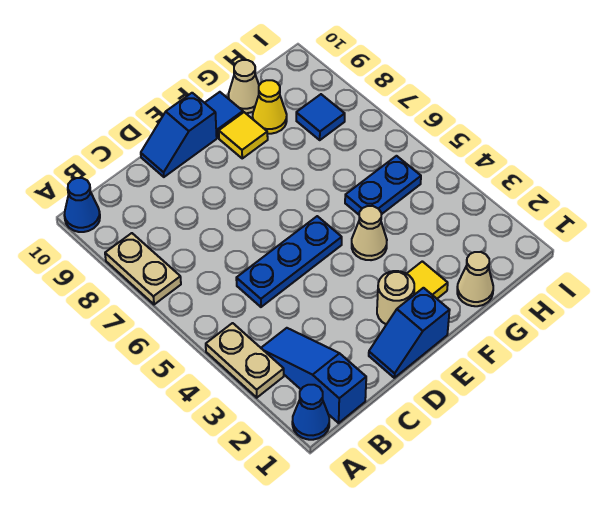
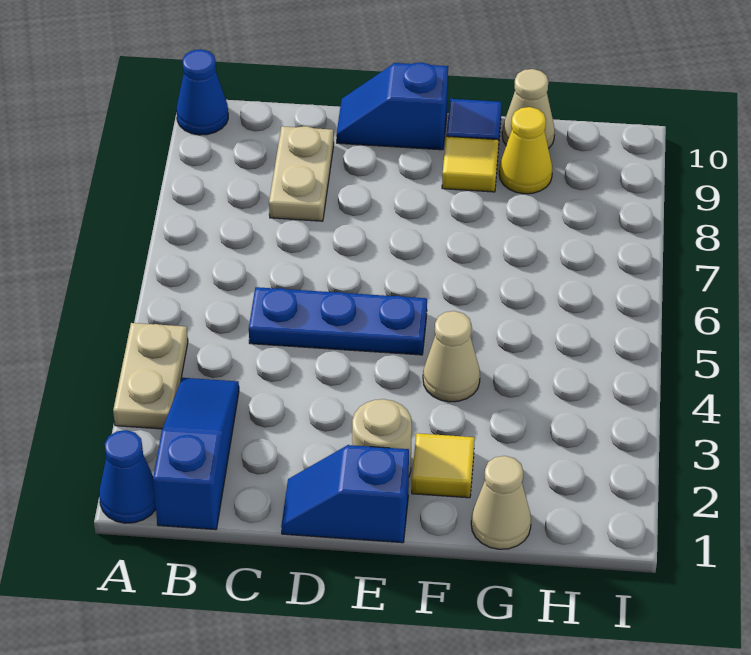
tan 1x2 plate [105,233,181,305] -> tan 1x2 plate moved to [269,126,334,221]
blue 1x2 plate [345,156,421,215] -> none
blue 1x1 tile [296,94,345,140] -> none

